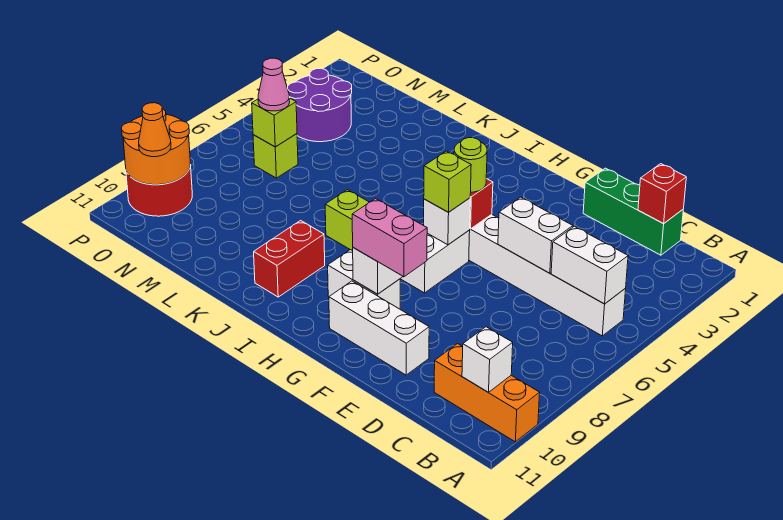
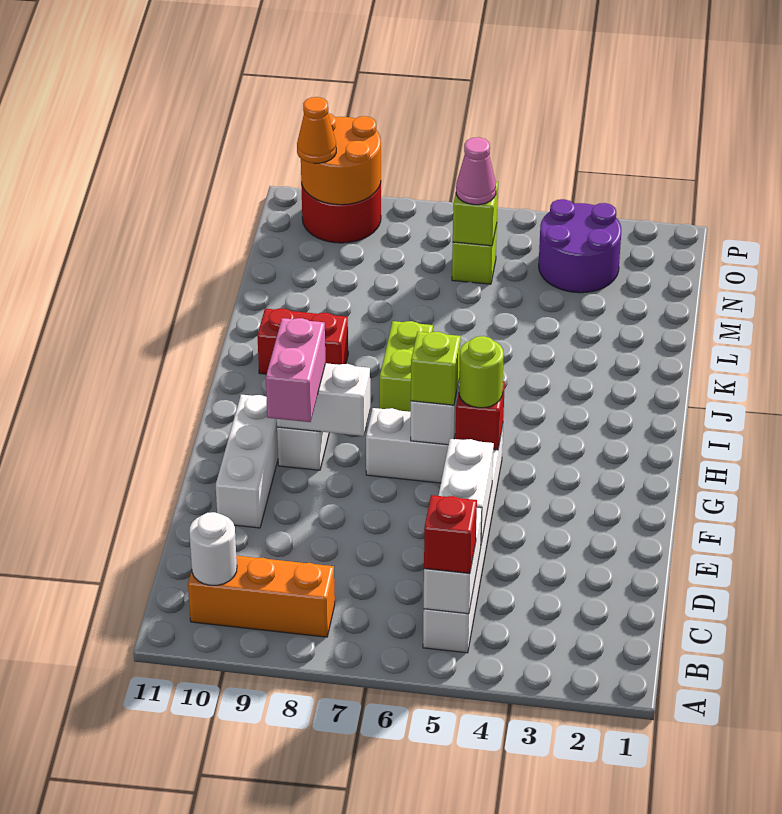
orange 1x3 brick [434,344,540,442] -> orange 1x3 brick turned to [188,556,335,637]
white 1x1 brick [462,327,513,392] -> white 1x1 round brick [189,512,237,585]
green 1x3 brick [583,168,683,255] -> none
red 1x1 brick [638,164,686,224] -> red 1x1 brick moved to [424,495,477,573]

